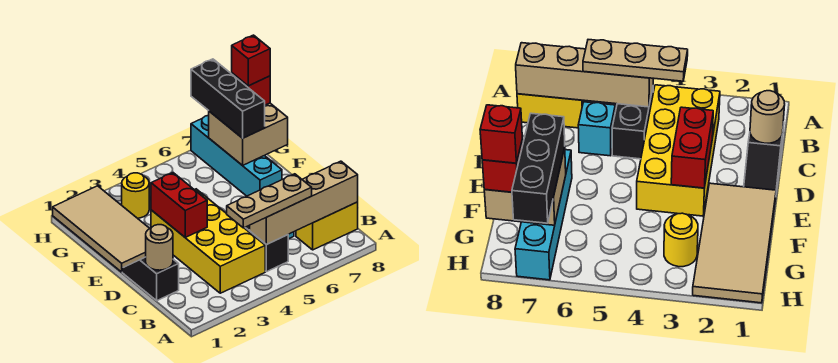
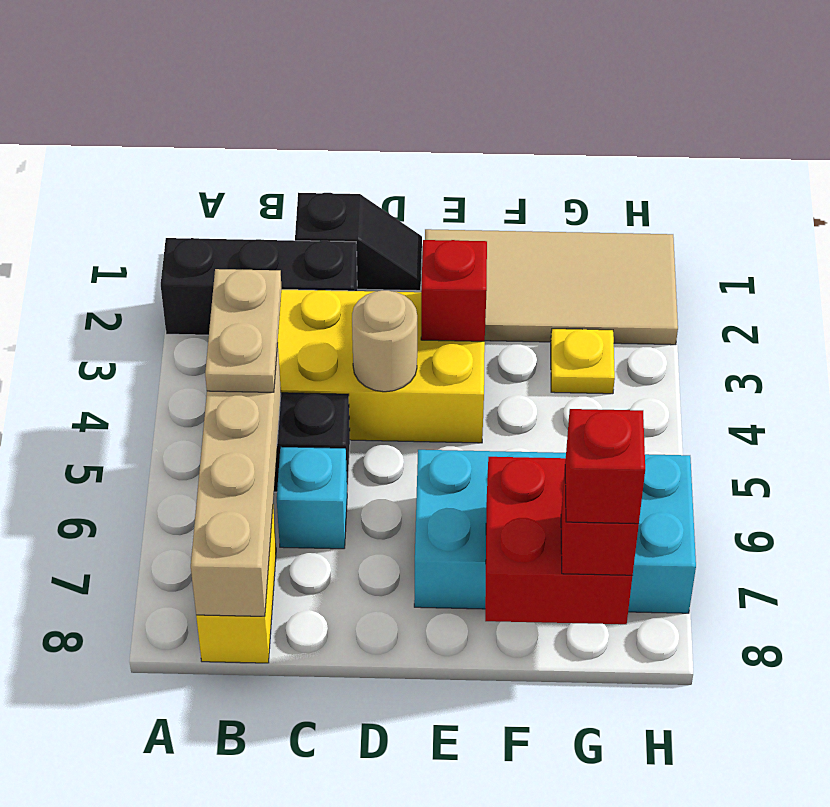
tan 1x3 plate [227,174,312,228] -> tan 1x2 plate [205,269,282,392]
tan 1x1 round brick [146,225,173,270] -> tan 1x1 round brick moved to [352,290,417,392]
red 1x2 brick [151,173,207,238] -> red 1x1 brick [421,240,487,341]
cyan 1x4 brick [191,115,282,196] -> cyan 2x4 brick [414,450,696,613]
tan 2x2 brick [209,103,288,166] -> red 2x2 brick [485,457,632,624]
black 1x3 brick [191,59,265,138] -> black 1x3 brick moved to [161,238,357,335]
yellow 1x1 round brick [122,173,149,218] -> yellow 1x1 plate [551,329,615,394]

